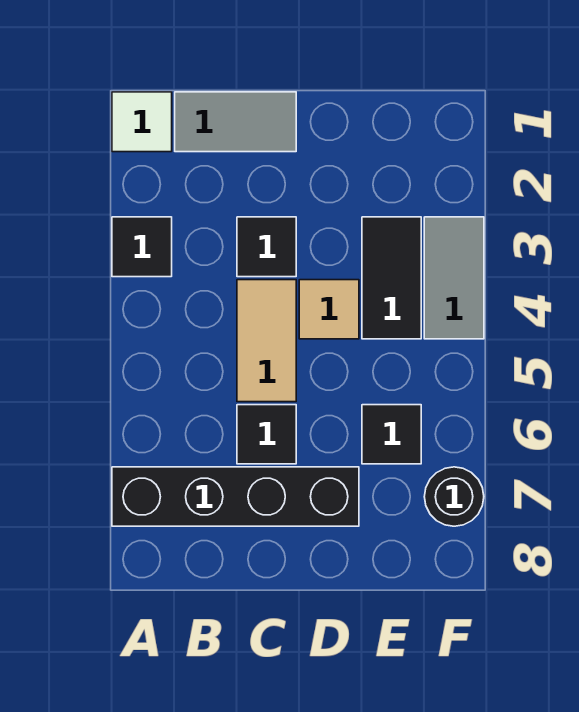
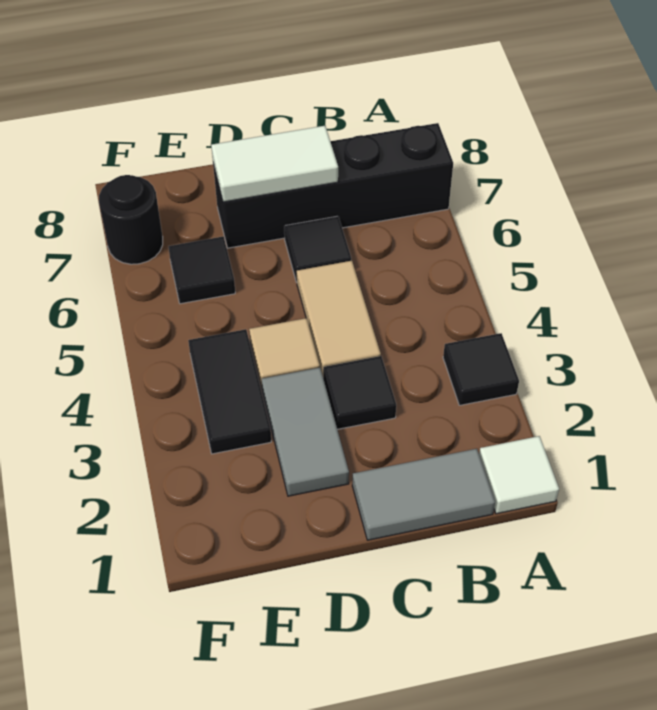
none -> white 1x2 tile [211,126,338,202]
grey 1x2 tile [424,217,484,339] -> grey 1x2 tile moved to [262,368,349,496]

